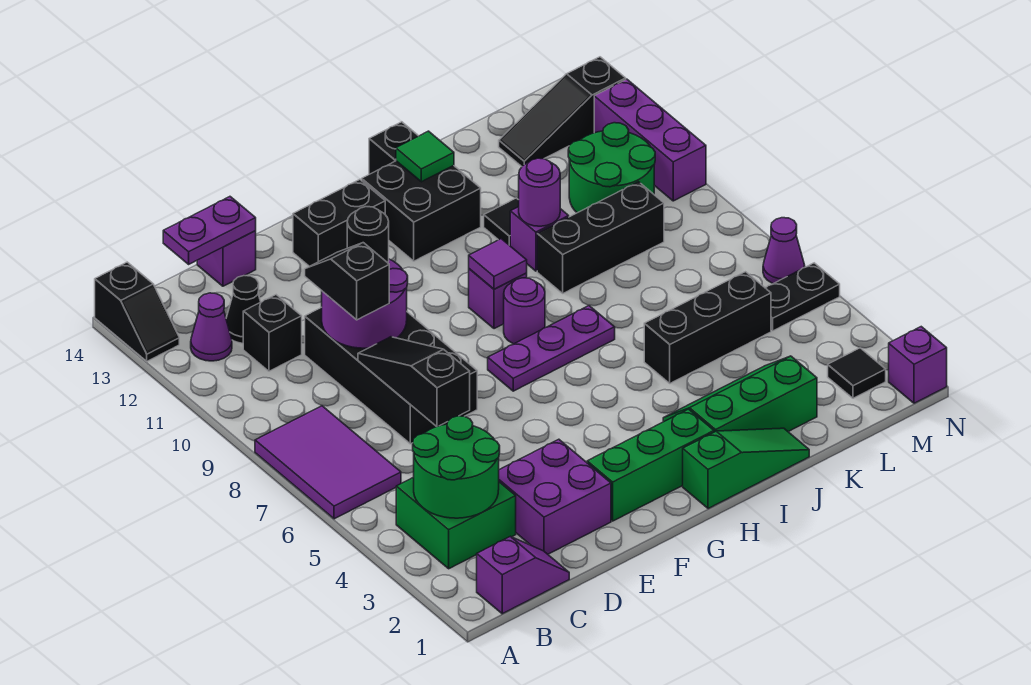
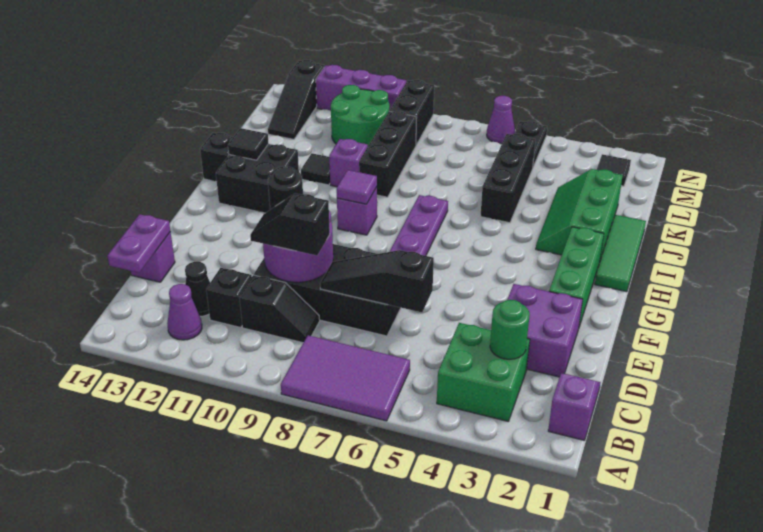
black 1x2 slope [95,262,179,361] -> black 1x2 slope moved to [239,275,320,343]
green 2x2 round brick [413,416,500,518] -> green 1x1 round brick [490,300,530,359]
black 1x2 brick [293,180,385,266] -> black 1x2 brick moved to [390,80,434,145]
green 1x3 slope [683,428,809,509] -> green 1x3 tile [595,215,646,292]
purple 1x1 round brick [504,278,545,344] -> none
green 1x1 tile [396,131,454,182] -> black 1x1 tile [228,128,269,160]
purple 1x1 round brick [519,158,560,226] -> none
purple 1x1 brick [889,327,947,403] -> none

